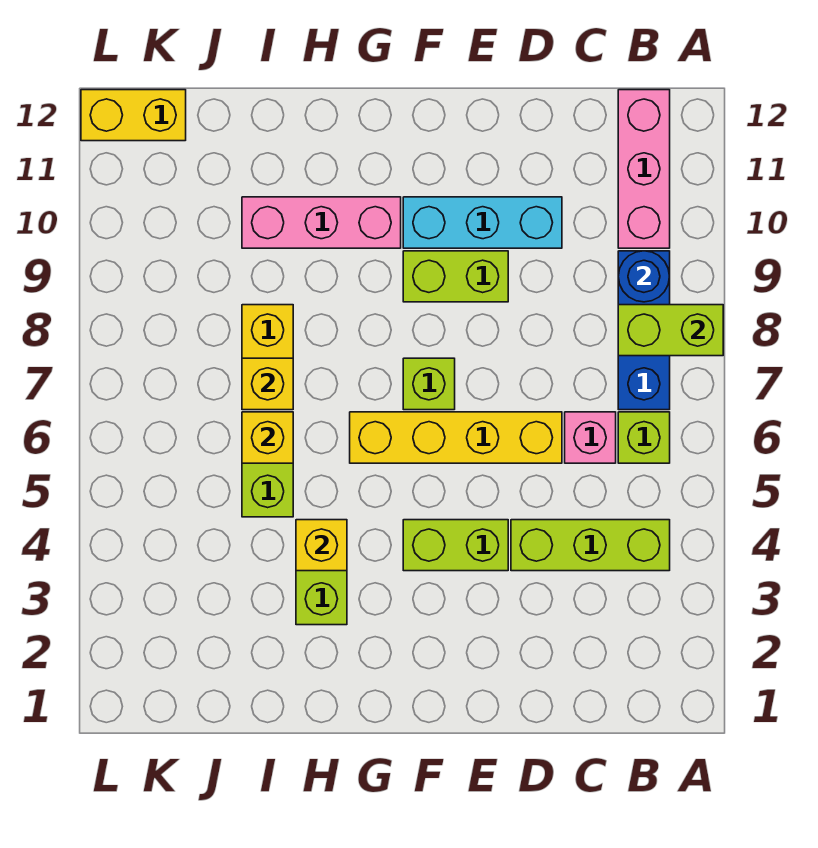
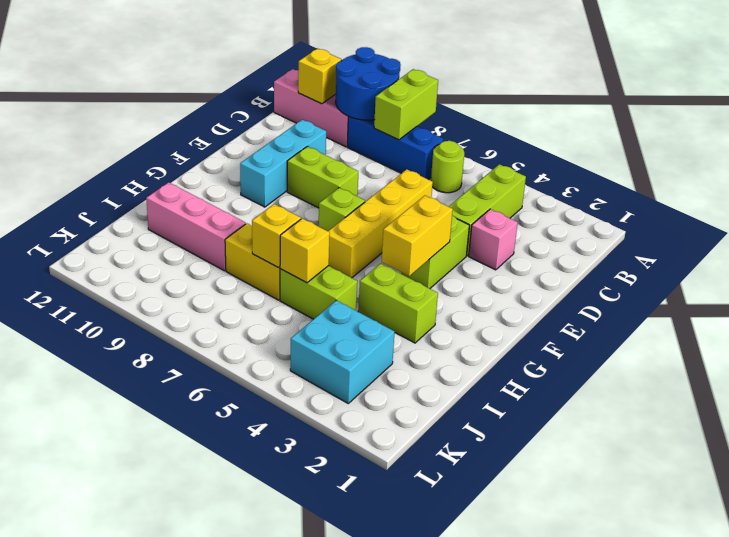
lime 1x1 brick [618,412,670,463] -> lime 1x1 round brick [431,141,464,193]
blue 1x1 round brick [618,251,670,302] -> blue 2x2 round brick [336,47,401,120]
pink 1x1 brick [565,412,616,463] -> pink 1x1 brick moved to [469,209,518,270]
lime 1x2 brick [403,251,508,302] -> lime 1x2 brick turned to [287,146,358,208]
pink 1x3 brick [242,197,401,248] -> pink 1x3 brick turned to [146,182,246,271]
yellow 1x1 brick [296,520,347,571] -> yellow 1x1 brick moved to [298,49,341,104]
none -> cyan 2x2 brick [290,300,395,403]
yellow 1x2 brick [81,90,186,141] -> yellow 1x2 brick moved to [382,196,453,276]

